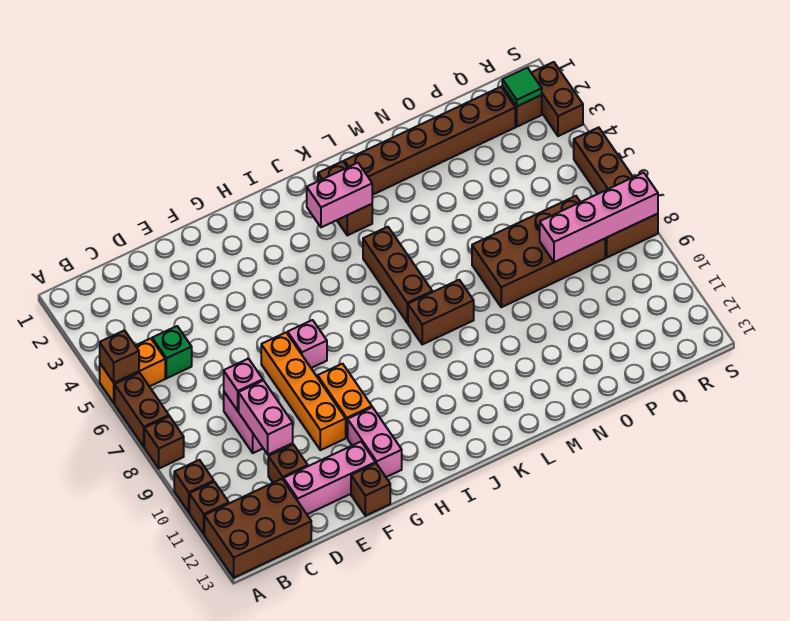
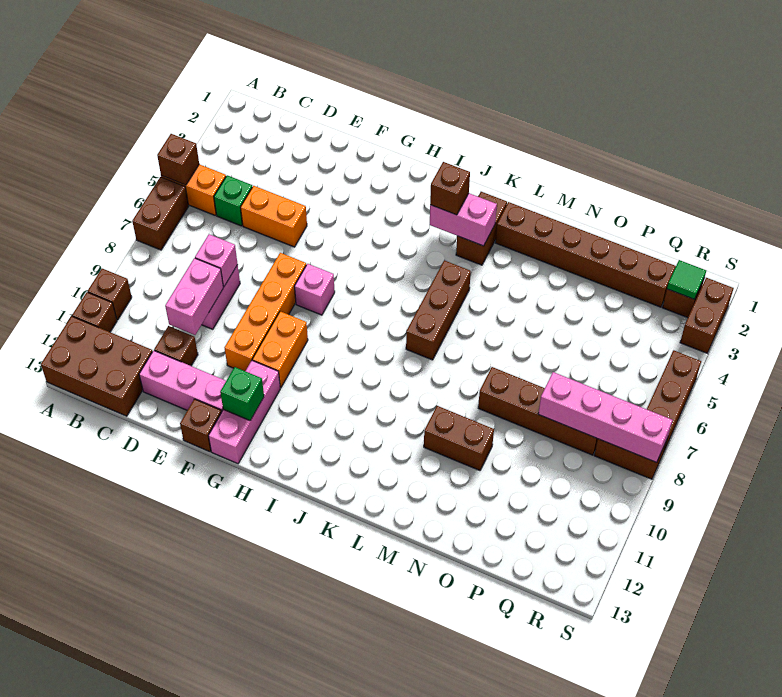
brown 1x1 brick [144,416,184,468] -> brown 1x1 brick moved to [430,162,470,215]
none -> orange 1x2 brick [241,186,307,247]
pink 1x2 brick [348,407,402,477] -> pink 1x3 brick [209,360,280,464]
none -> green 1x1 brick [220,367,264,420]
brown 1x2 brick [408,280,474,344] -> brown 1x2 brick moved to [424,406,494,470]
brown 2x4 brick [472,196,605,307] -> brown 1x4 brick [478,367,598,455]

